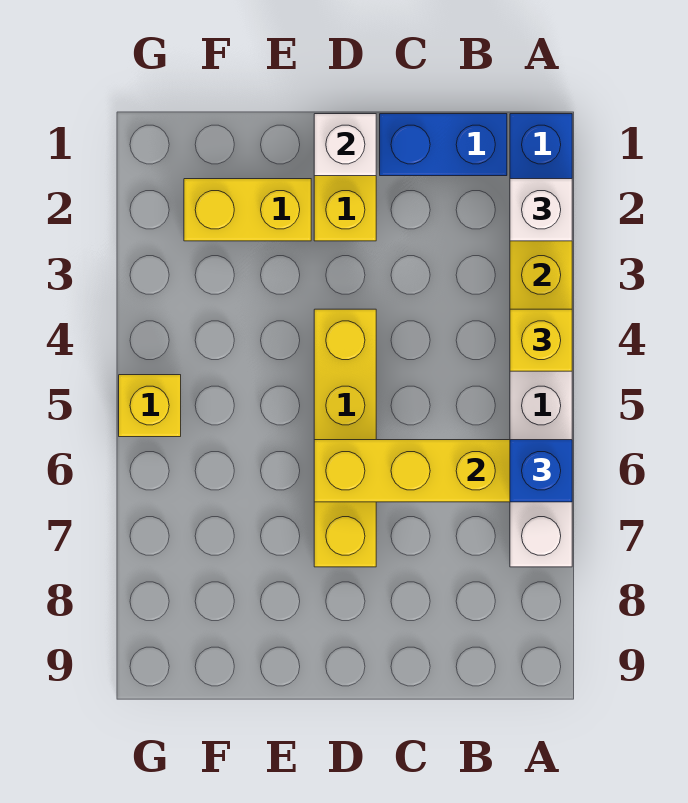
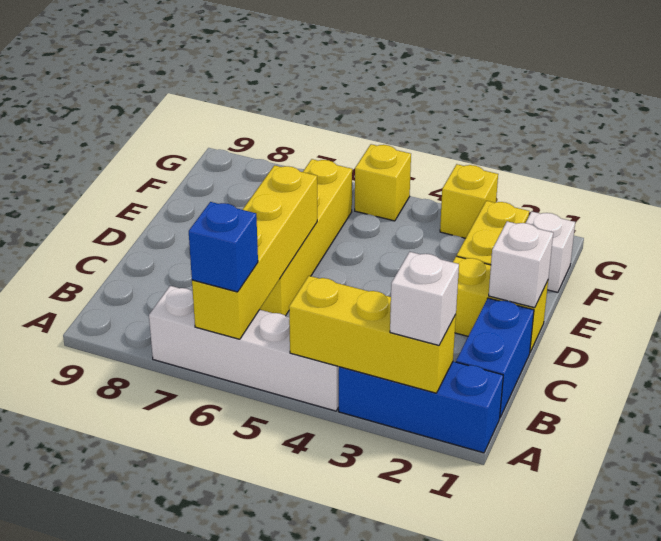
yellow 1x1 brick [510,309,572,371] -> yellow 1x1 brick moved to [440,164,498,238]
yellow 1x4 brick [314,309,376,567] -> yellow 1x4 brick turned to [260,159,352,316]
none -> white 1x1 brick [526,212,575,292]

